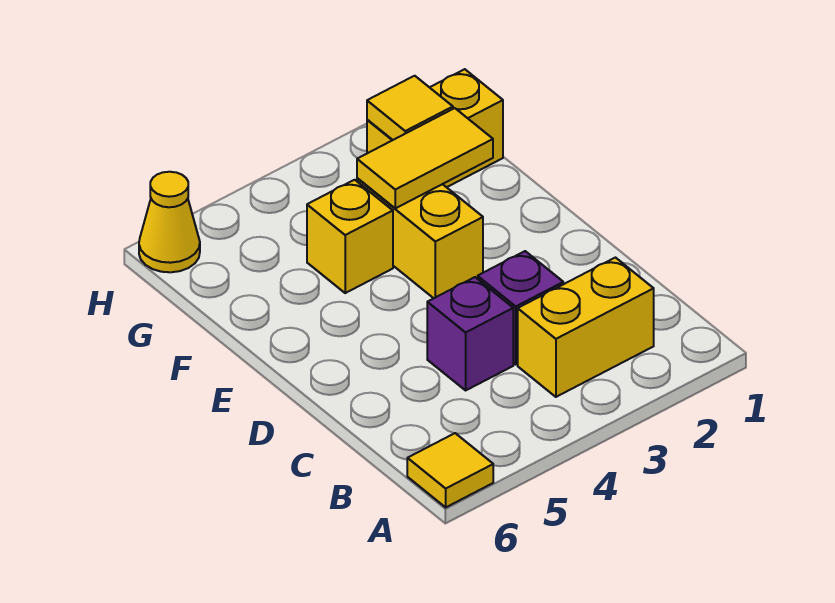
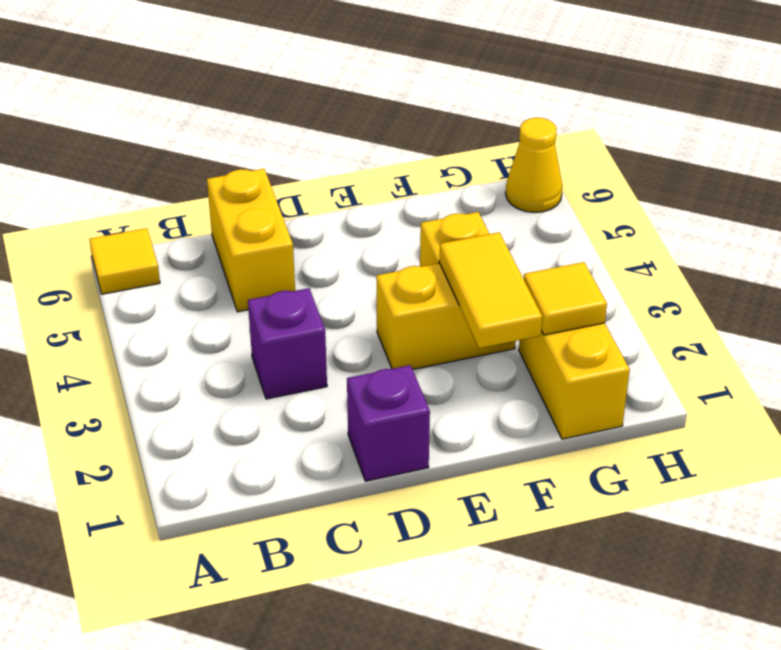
yellow 1x2 brick [518,258,654,397] -> yellow 1x2 brick moved to [207,169,295,312]
purple 1x1 brick [427,277,513,390] -> purple 1x1 brick moved to [347,365,430,481]

